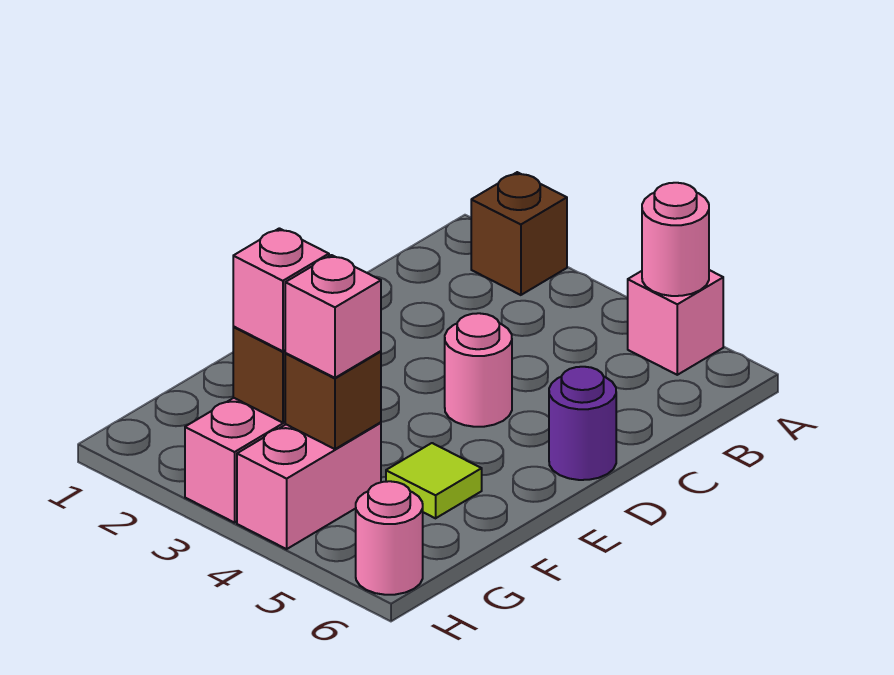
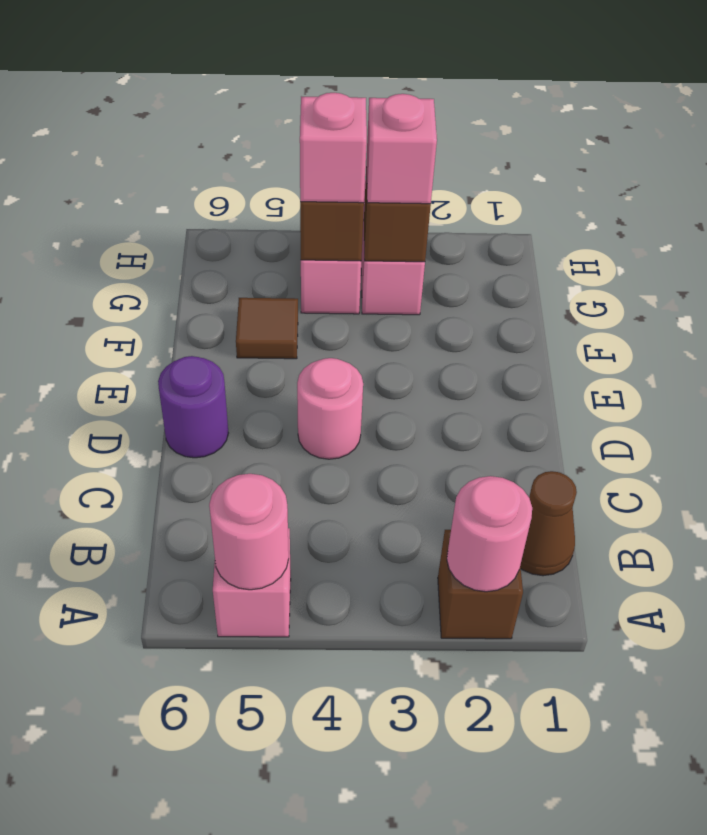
none -> brown 1x1 cone [520,471,577,576]
lime 1x1 tile [386,443,482,518] -> brown 1x1 tile [236,298,298,359]
pink 1x1 round brick [356,481,423,595] -> pink 1x1 round brick moved to [447,476,532,592]

